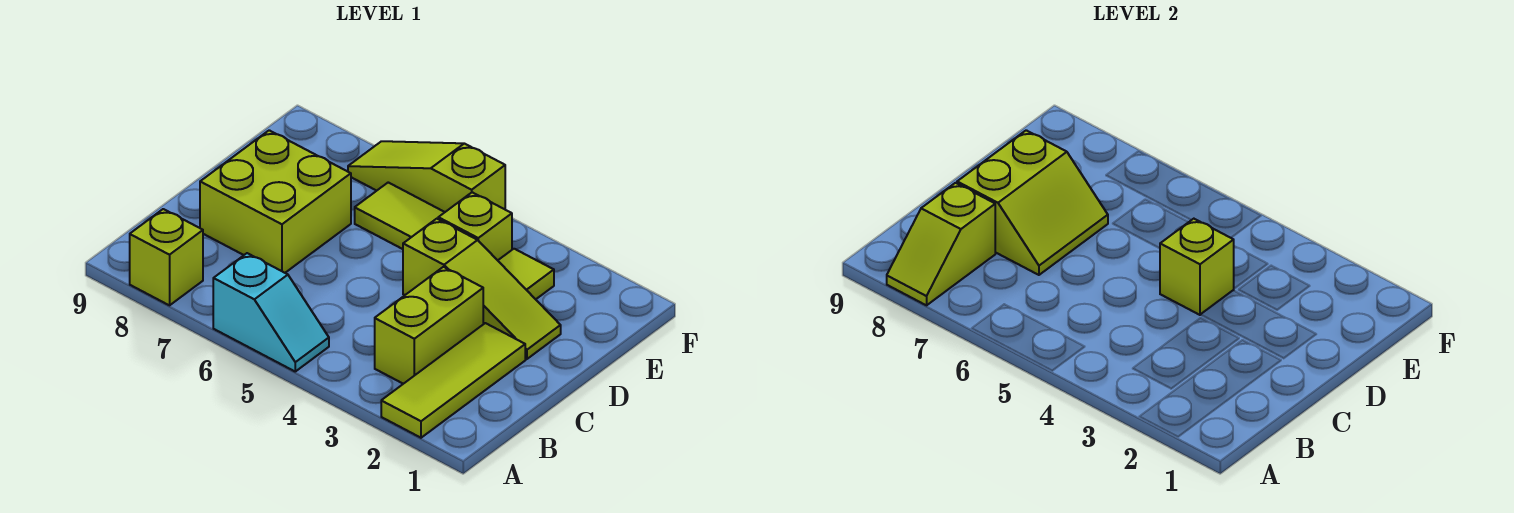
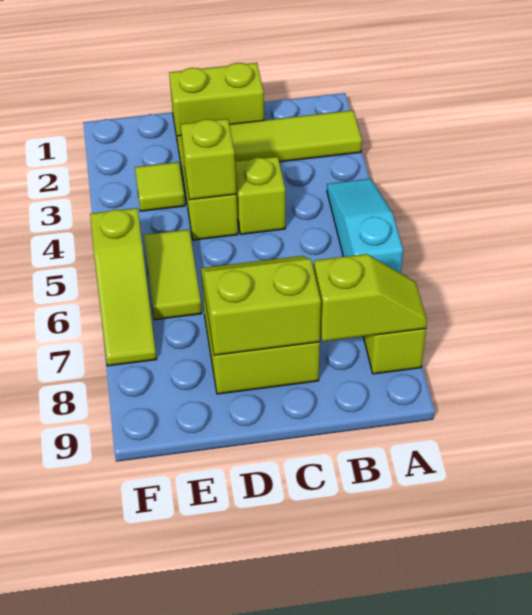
cyan 1x2 slope [213,253,329,371] -> cyan 1x3 slope [327,179,403,273]
lime 1x2 brick [375,267,483,384] -> lime 1x2 brick moved to [169,63,264,137]
lime 1x1 brick [438,192,512,260] -> lime 1x1 brick moved to [235,157,285,234]

